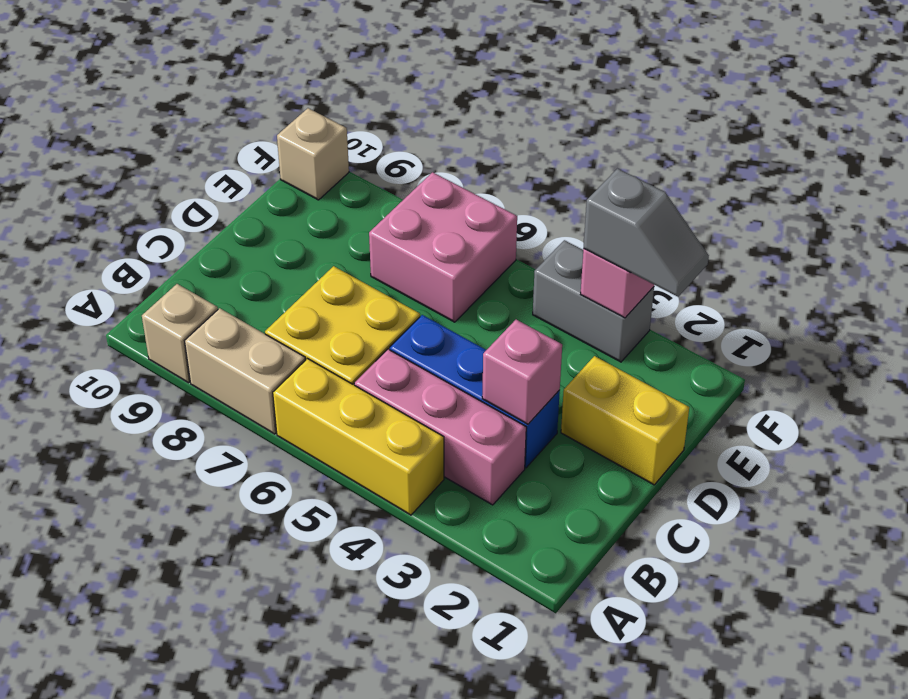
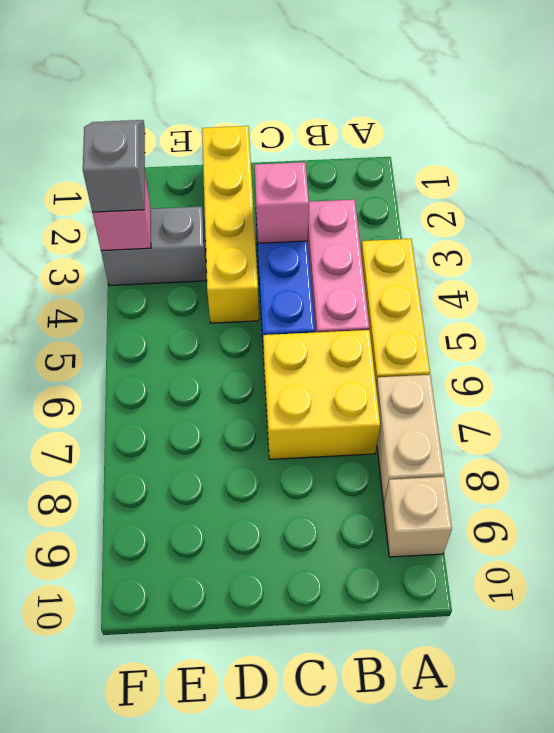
yellow 1x2 brick [561,356,689,485] -> yellow 1x4 brick [202,126,259,323]
pink 2x2 brick [369,172,517,322] -> none
grey 1x2 brick [533,240,654,362] -> grey 1x2 brick turned to [101,206,207,285]
tan 1x1 brick [277,108,349,200] -> none

